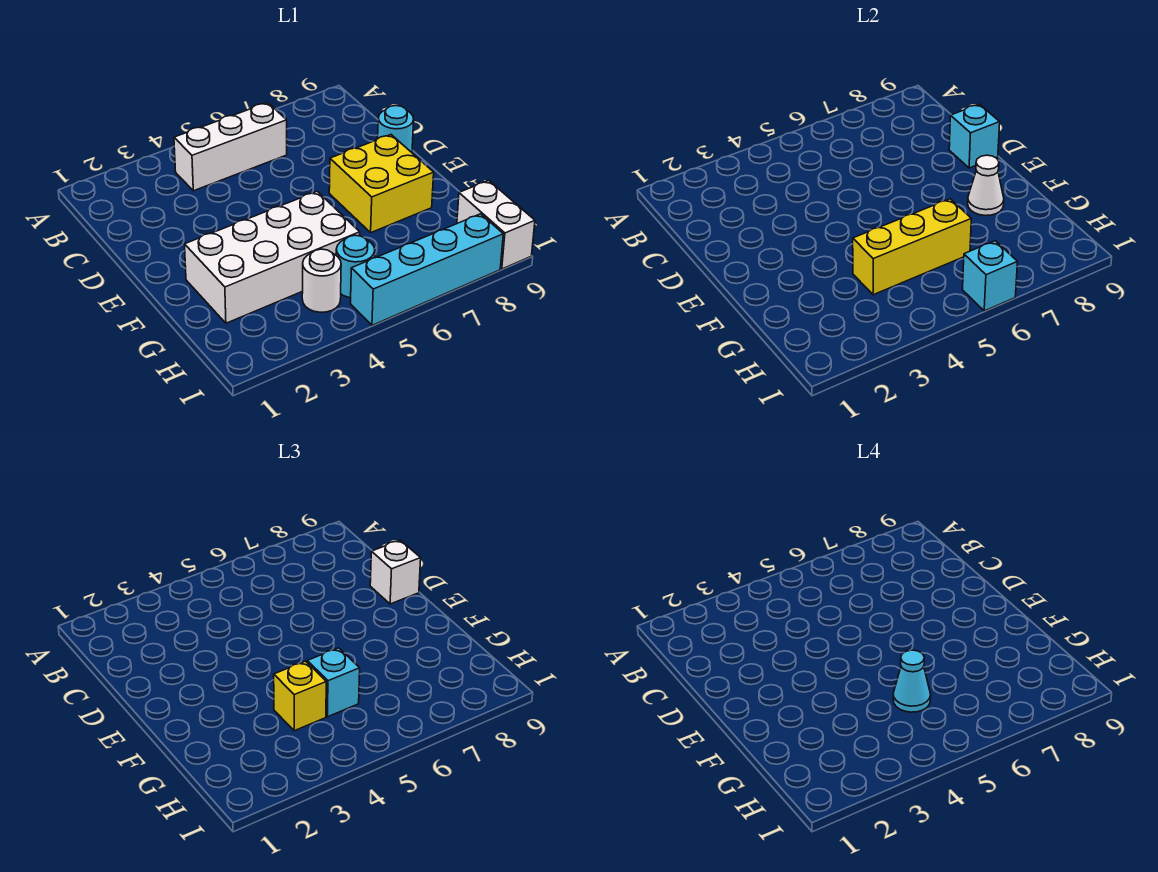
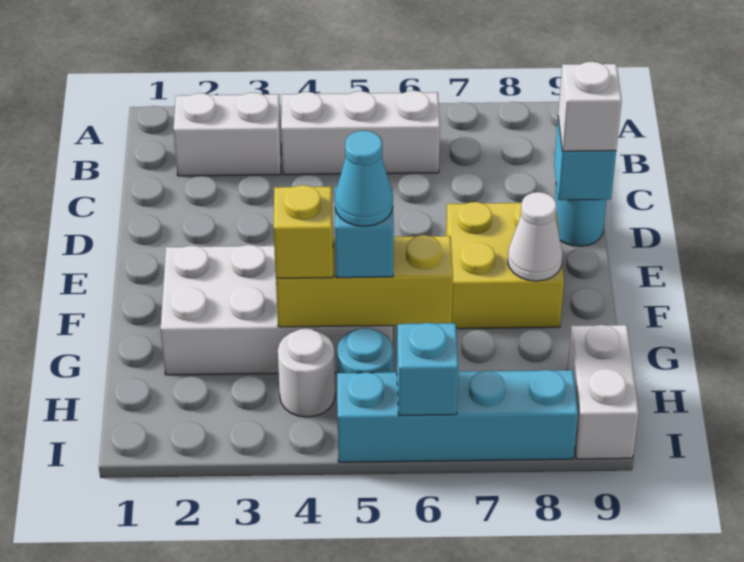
none -> white 1x2 brick [174,92,281,176]

